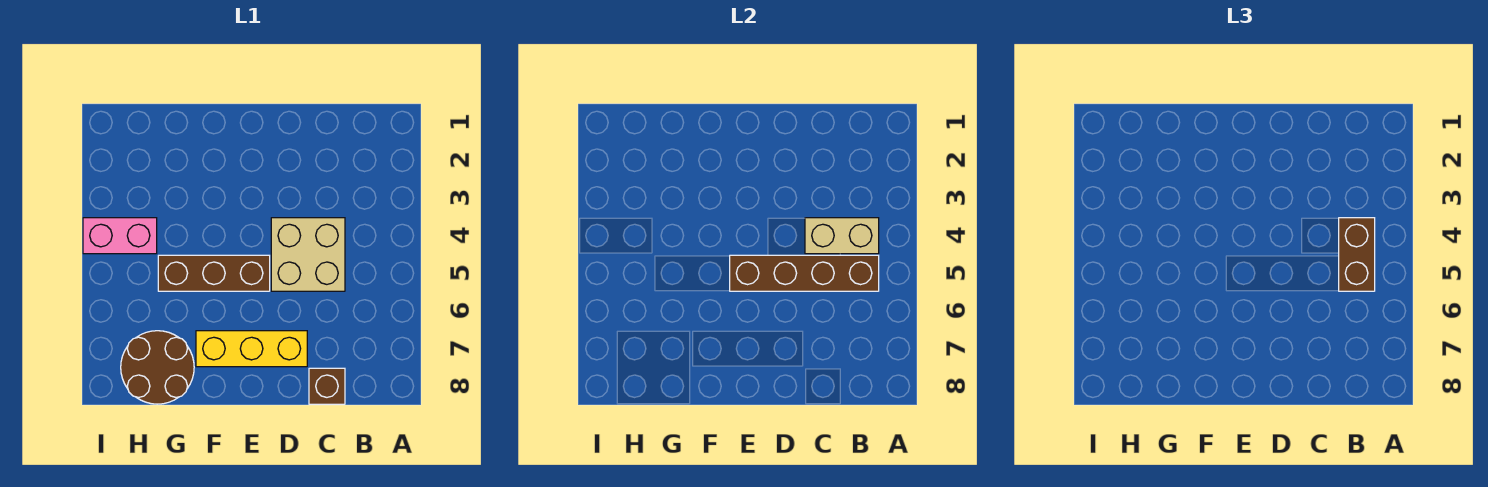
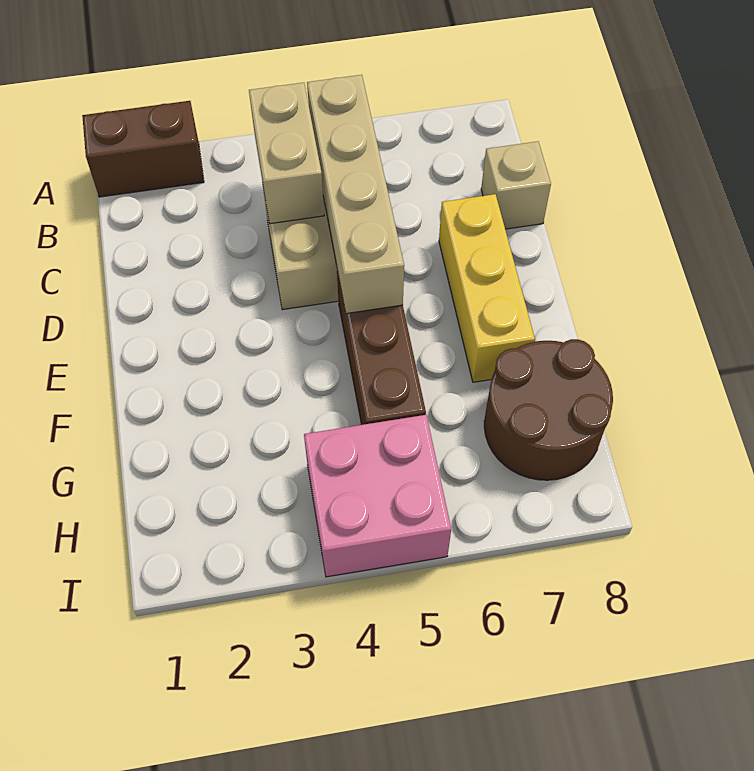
brown 1x2 brick [1339,218,1375,291] -> brown 1x2 brick moved to [82,101,204,197]
brown 1x4 brick [730,255,879,291] -> tan 1x4 brick [307,75,404,314]
brown 1x1 brick [309,368,345,404] -> tan 1x1 brick [481,141,551,229]
pink 1x2 brick [83,218,157,254] -> pink 2x2 brick [304,415,451,577]

